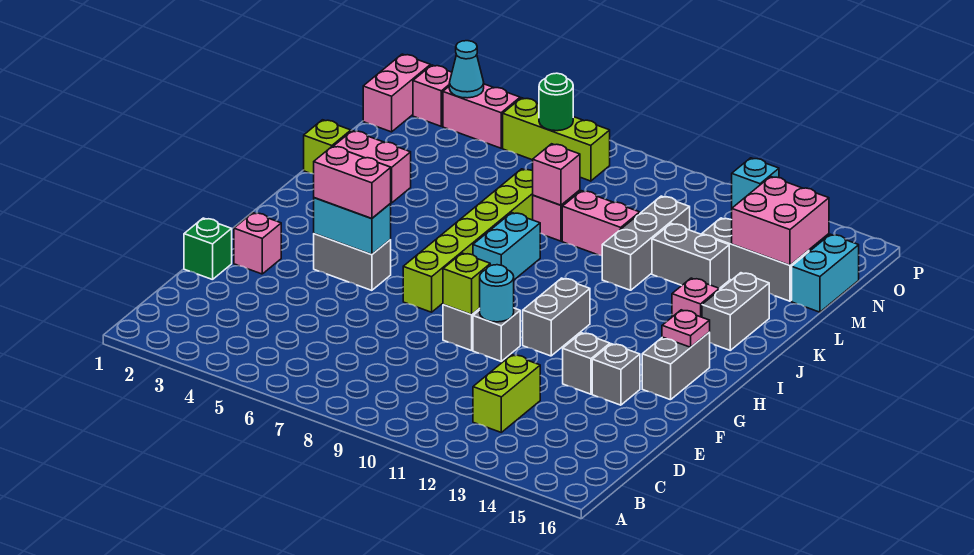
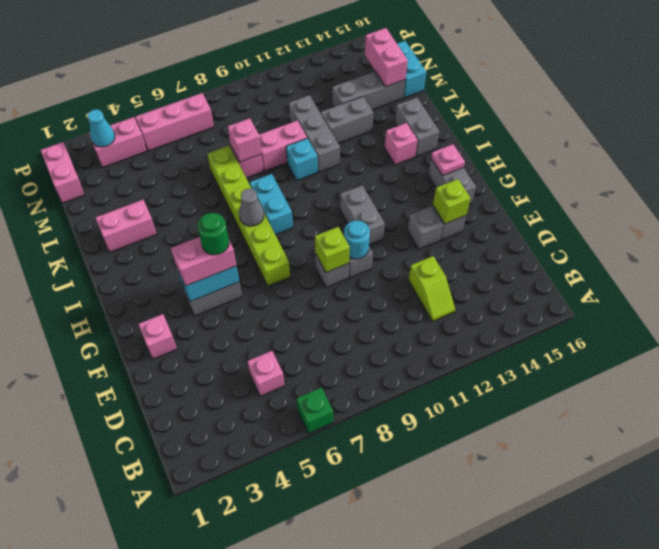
lime 1x2 brick [473,355,540,432] -> lime 1x2 slope [408,256,455,321]
green 1x1 brick [184,218,232,280] -> green 1x1 brick moved to [297,388,333,433]
none -> grey 1x1 cone [239,189,264,226]
lime 1x1 brick [304,120,351,174] -> lime 1x1 brick moved to [433,179,471,224]
pink 2x2 brick [732,177,829,265] -> pink 1x2 brick [365,28,408,87]
pink 1x1 brick [413,65,452,126] -> pink 1x1 brick moved to [247,351,285,396]
lime 1x3 brick [503,98,610,181] -> pink 1x3 brick [135,93,214,151]
green 1x1 round brick [539,73,573,131] -> green 1x1 round brick moved to [197,213,229,255]
cyan 1x1 brick [732,158,779,208] -> cyan 1x1 brick moved to [286,138,318,180]

